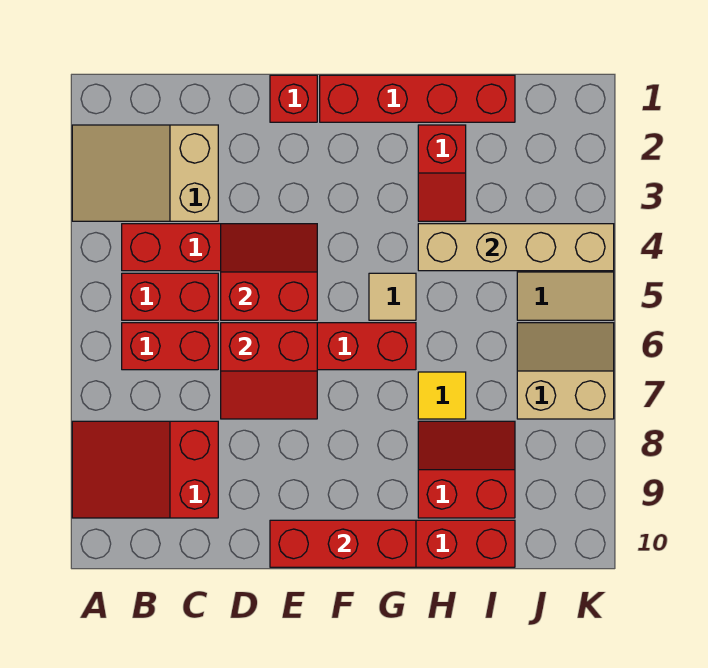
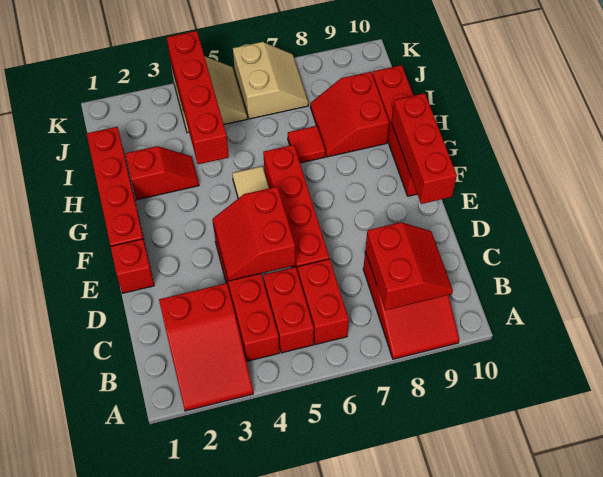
tan 2x3 slope [72,125,218,221] -> red 2x3 slope [159,283,253,411]
red 2x2 slope [221,323,317,419] -> red 2x2 slope moved to [365,222,453,310]
tan 1x4 brick [418,224,614,271] -> red 1x4 brick [167,31,229,164]
yellow 1x1 tile [418,372,466,419] -> red 1x1 tile [288,126,325,163]
tan 2x2 slope [517,323,614,419] -> tan 2x2 slope turned to [233,42,308,119]

